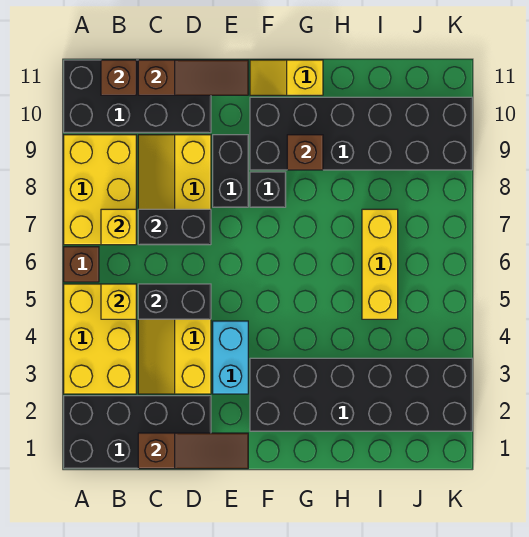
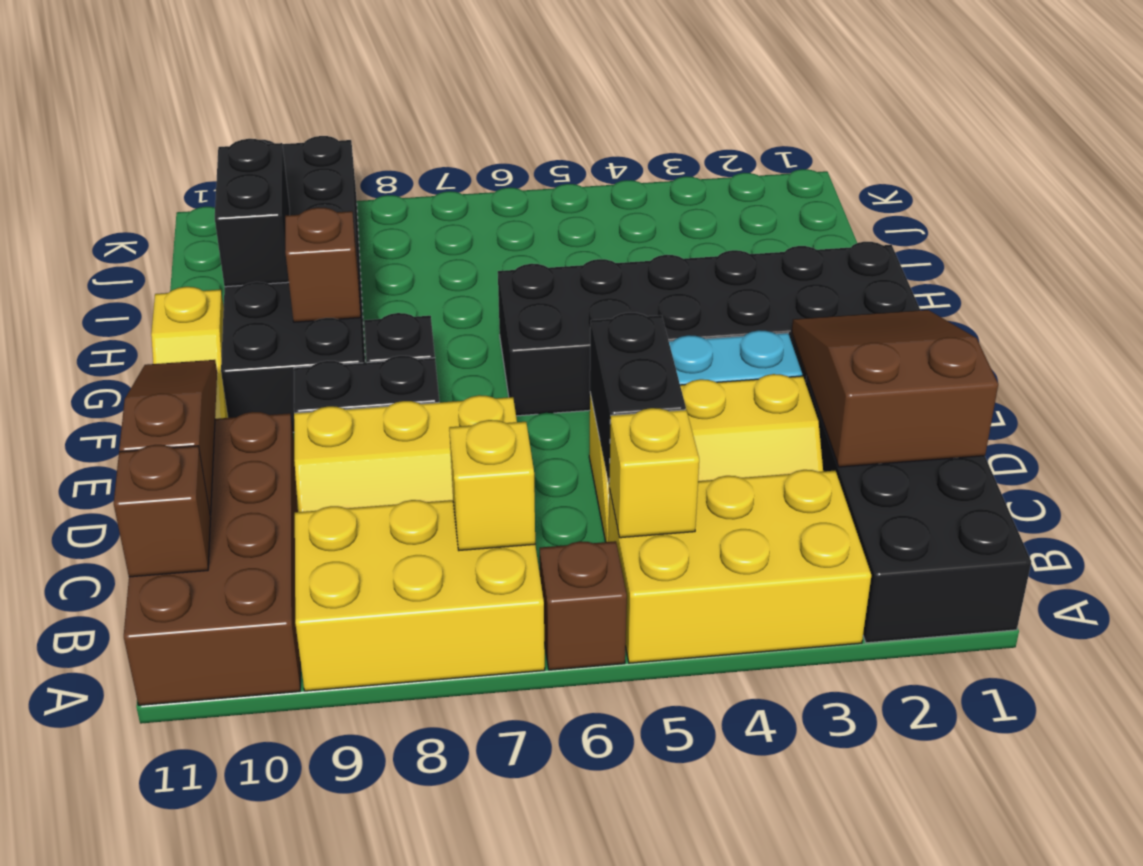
black 2x4 brick [64,60,211,133] -> brown 2x4 brick [124,412,300,705]
brown 1x3 slope [138,433,248,469] -> brown 2x3 slope [792,310,998,467]
black 1x2 brick [138,209,211,245] -> black 1x2 brick moved to [215,139,290,287]
black 2x6 brick [250,358,472,431] -> black 2x6 brick turned to [498,242,920,416]
yellow 1x3 brick [362,209,398,319] -> none

